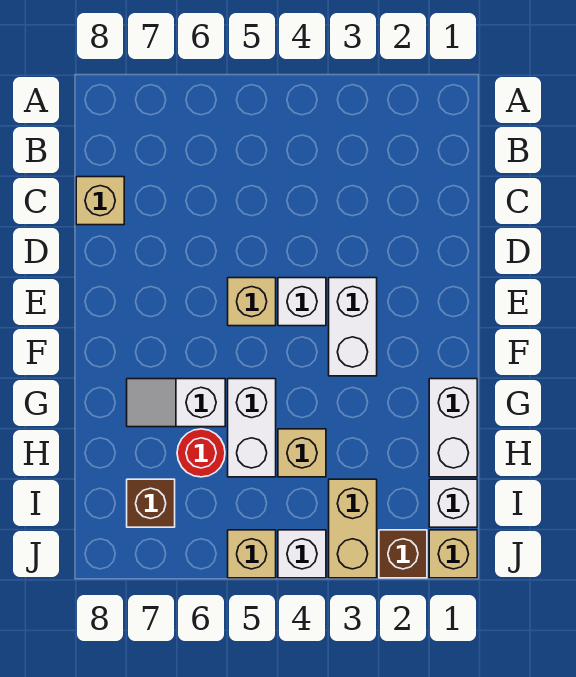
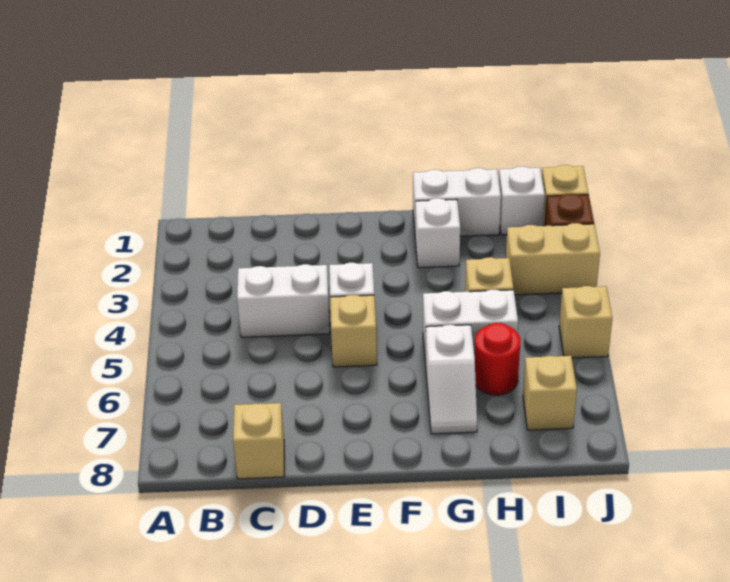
white 1x2 brick [329,278,377,376] -> white 1x2 brick moved to [237,264,330,337]
brown 1x1 brick [127,479,175,527] -> tan 1x1 brick [523,356,577,430]
white 1x1 brick [278,530,326,578] -> white 1x1 brick moved to [415,198,460,268]

